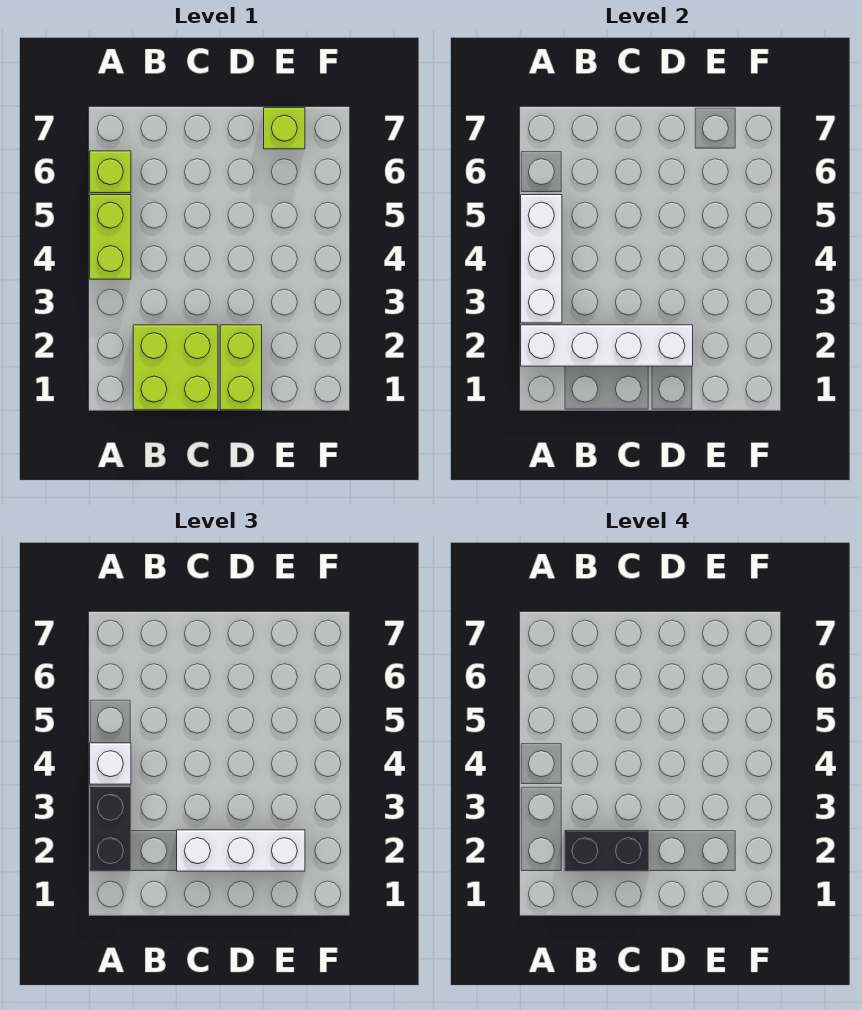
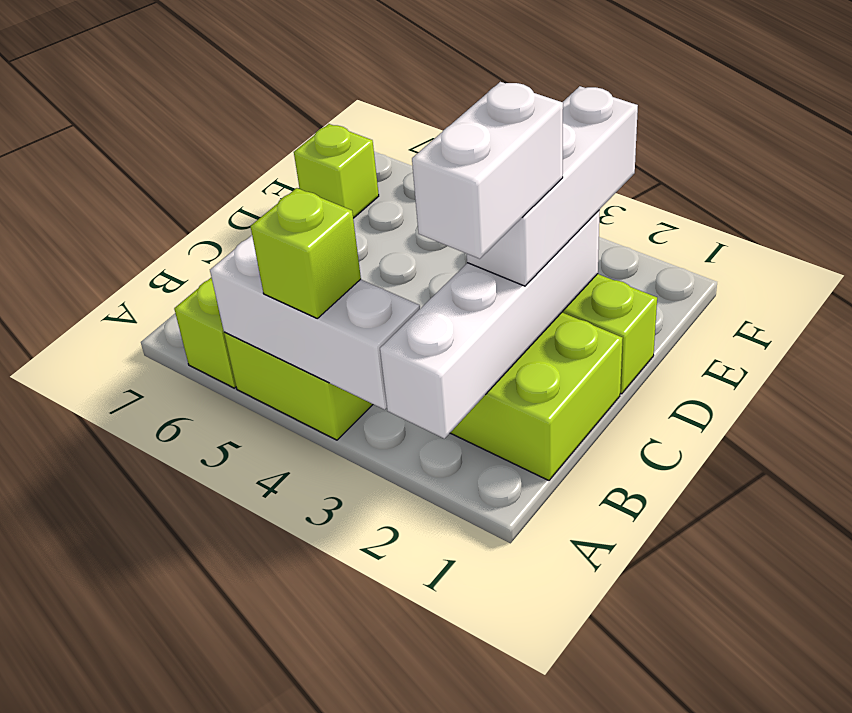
black 1x2 brick [90,787,131,871] -> none
white 1x1 brick [90,743,131,784] -> lime 1x1 brick [251,188,361,318]
black 1x2 brick [564,830,649,871] -> white 1x2 brick [412,82,563,259]

